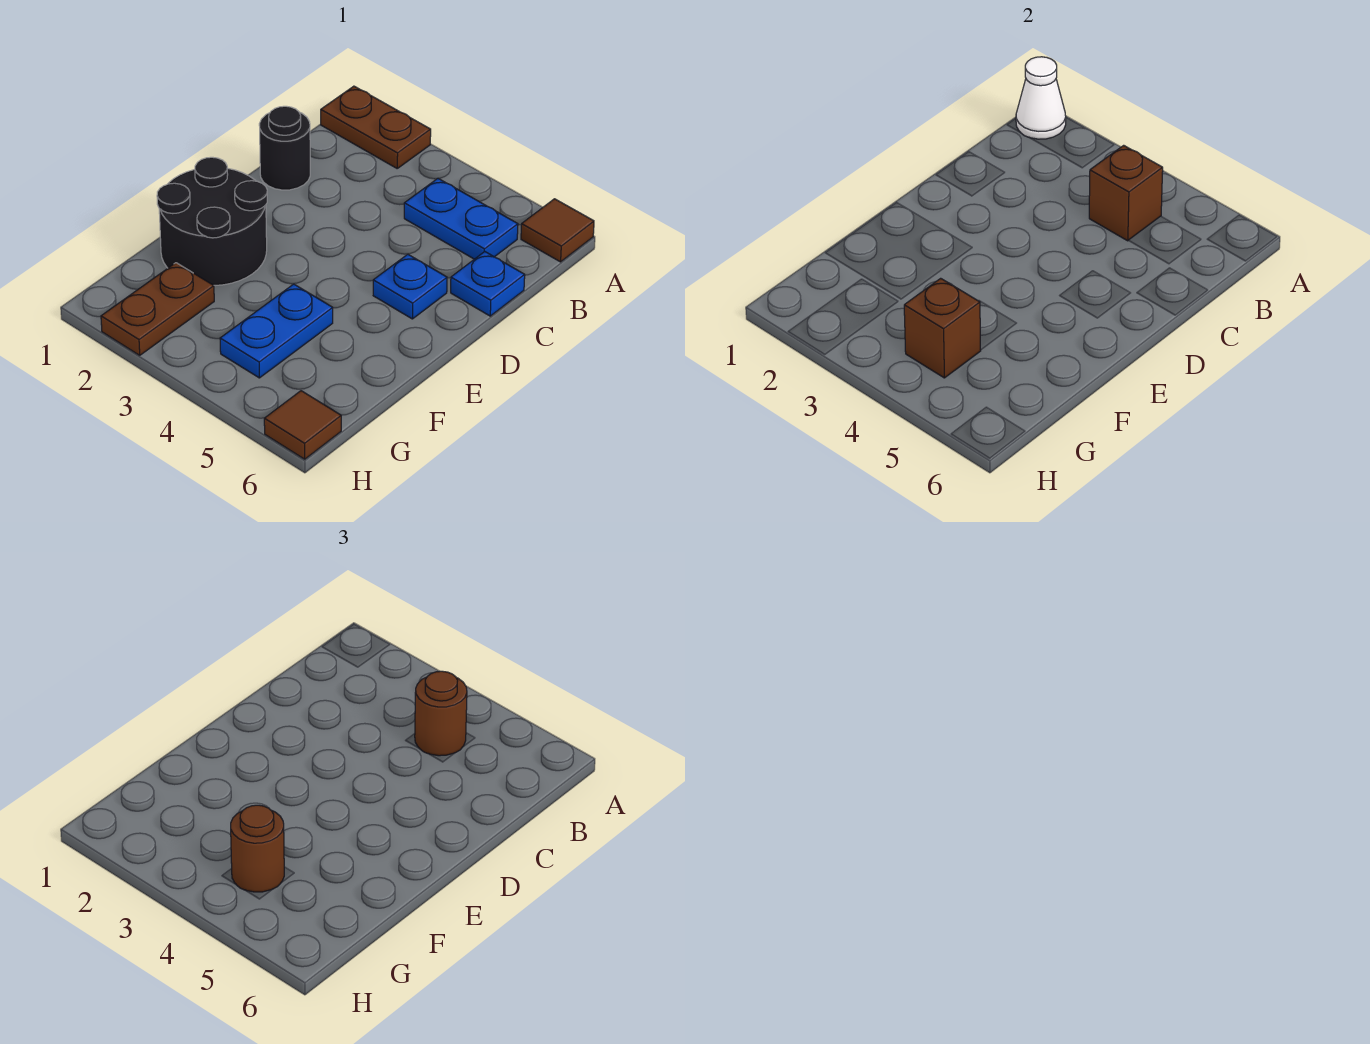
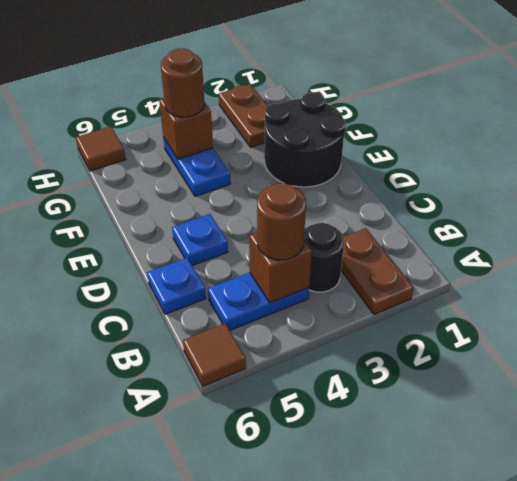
brown 1x2 plate [321,86,431,168] -> brown 1x2 plate turned to [341,228,414,314]
white 1x1 cone [1016,57,1066,139] -> none
black 1x1 round brick [259,106,310,190] -> black 1x1 round brick moved to [304,223,344,292]

